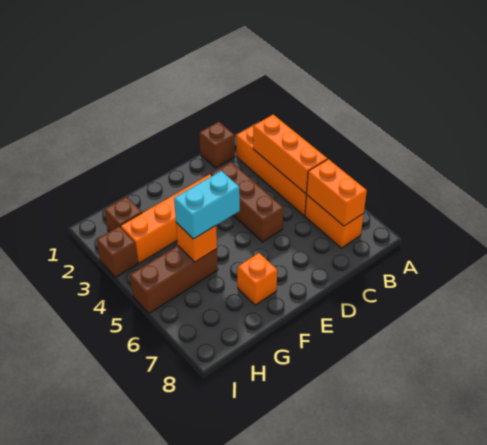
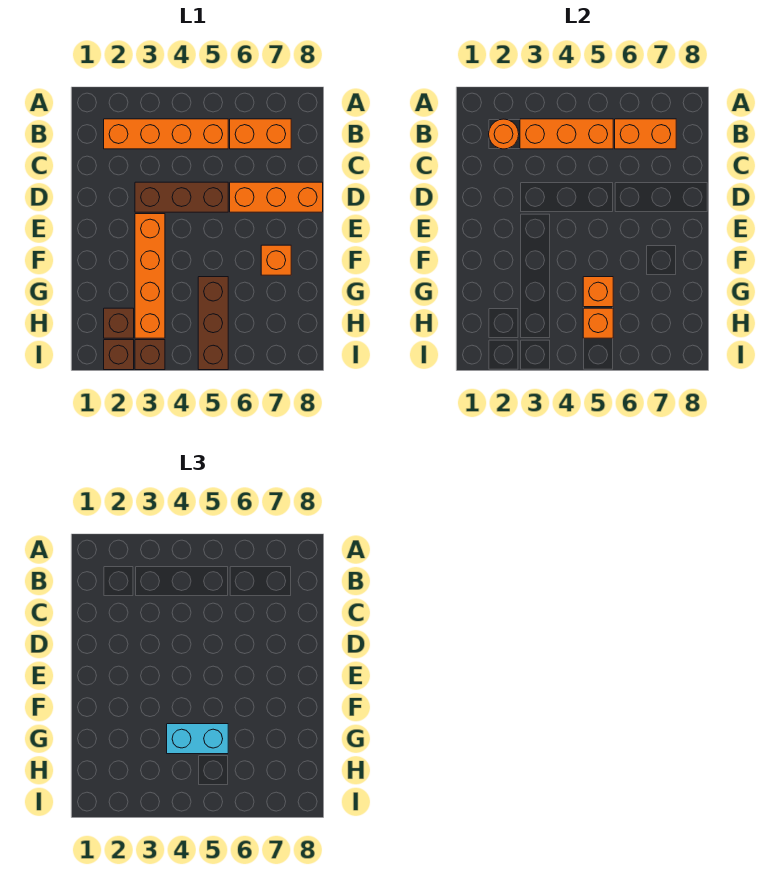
none -> orange 1x1 round brick [489,119,519,149]
brown 1x1 brick [199,122,235,168] -> brown 1x1 brick moved to [104,340,134,370]
none -> orange 1x3 brick [230,182,323,212]
cyan 1x2 brick [174,171,240,239] -> cyan 1x2 brick turned to [167,724,228,754]
none -> orange 1x1 brick [583,308,613,338]

